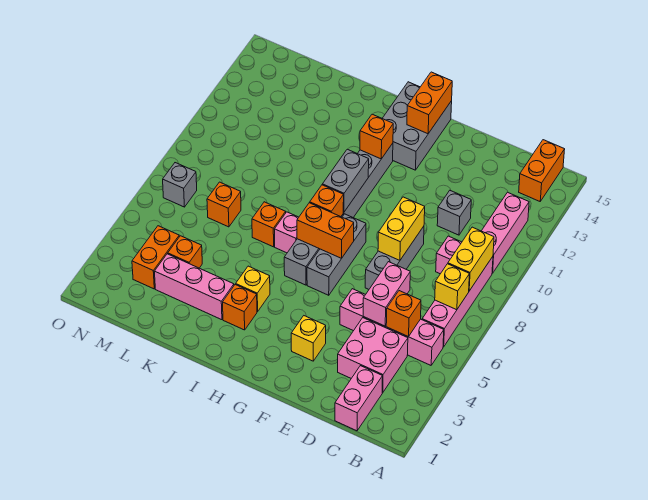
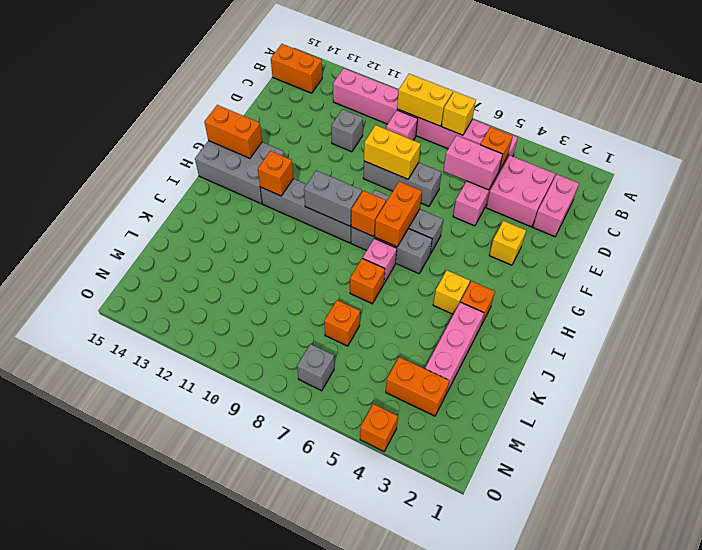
pink 1x2 brick [335,366,383,431] -> pink 1x2 brick turned to [533,174,579,237]
orange 1x1 brick [168,236,202,268] -> orange 1x1 brick moved to [360,404,398,451]

